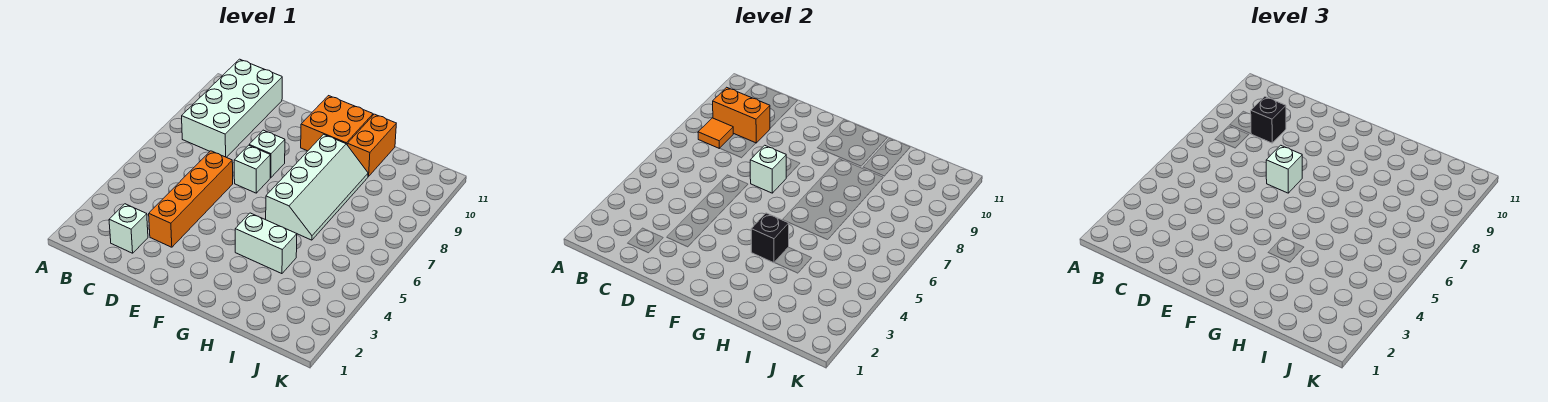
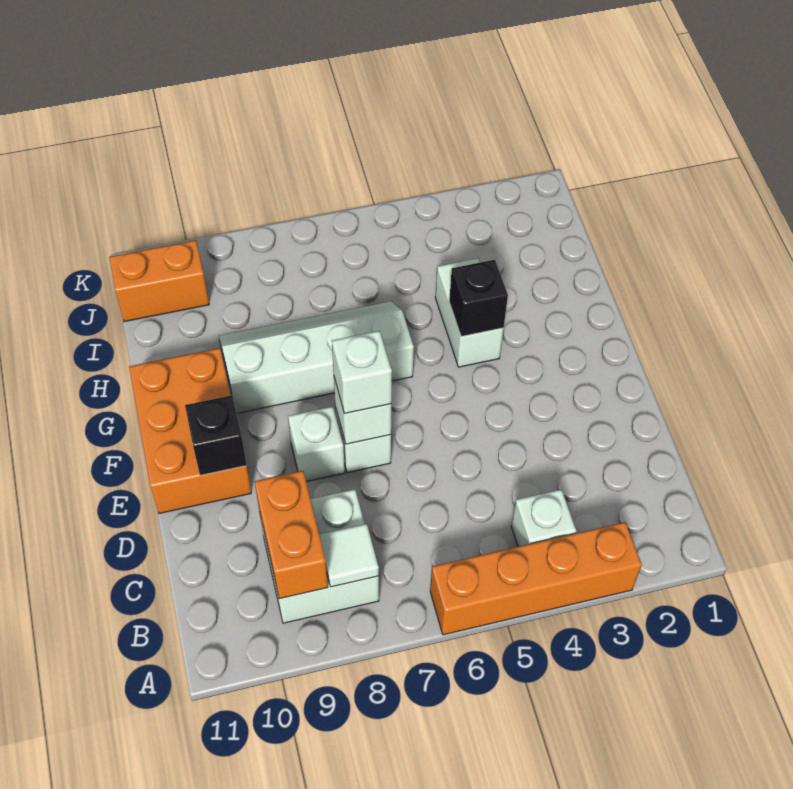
white 2x4 brick [182,59,282,157] -> white 2x2 brick [260,489,379,623]
orange 1x1 tile [698,118,733,148] -> white 1x1 tile [319,524,379,587]
white 1x1 brick [109,204,148,253] -> white 1x1 brick moved to [511,490,576,547]
black 1x1 brick [1251,97,1286,143] -> black 1x1 brick moved to [185,395,247,475]
orange 1x4 brick [149,151,233,247] -> orange 1x4 brick moved to [430,522,642,635]
orange 2x2 brick [301,96,373,151] -> orange 2x3 brick [129,348,251,513]
orange 1x2 brick [347,114,396,176] -> orange 1x2 brick moved to [109,240,209,322]

